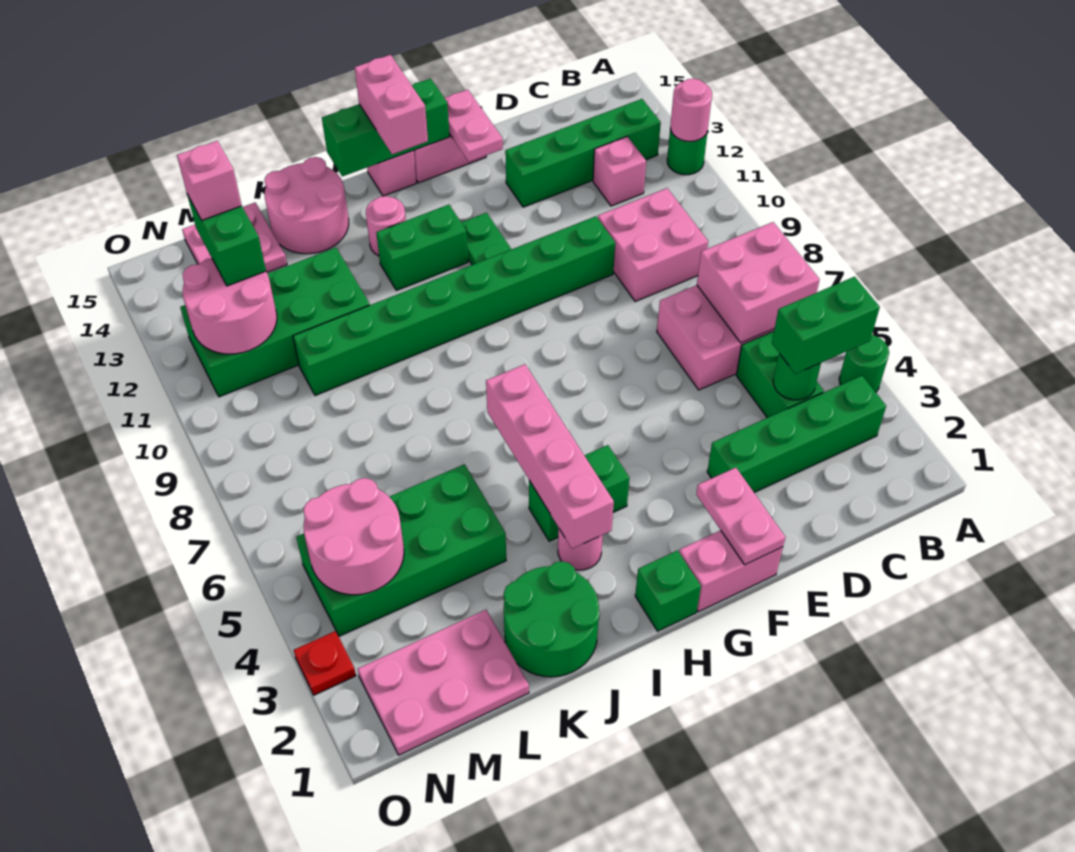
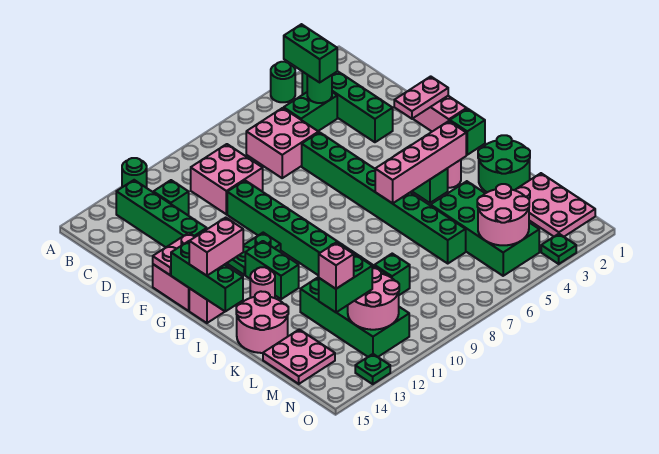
pink 1x1 round brick [670,78,712,141] -> none
pink 2x2 brick [697,222,820,343] -> none
pink 1x1 brick [593,137,646,206] -> green 1x1 brick [153,180,189,215]
none -> green 1x8 brick [302,132,466,263]
none -> green 1x1 brick [375,254,410,295]
red 1x1 plate [294,631,356,695] -> green 1x1 plate [541,234,576,264]
none -> green 1x1 plate [355,354,390,384]

